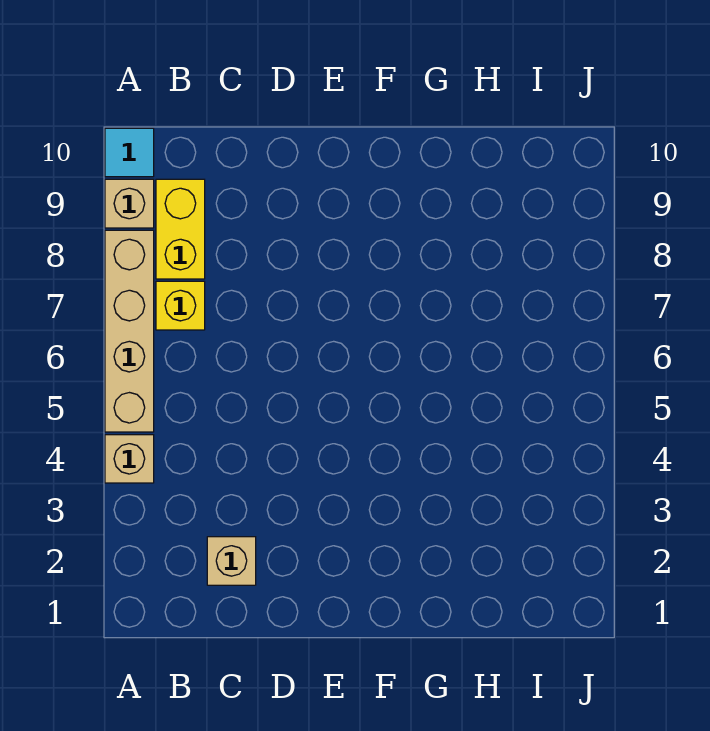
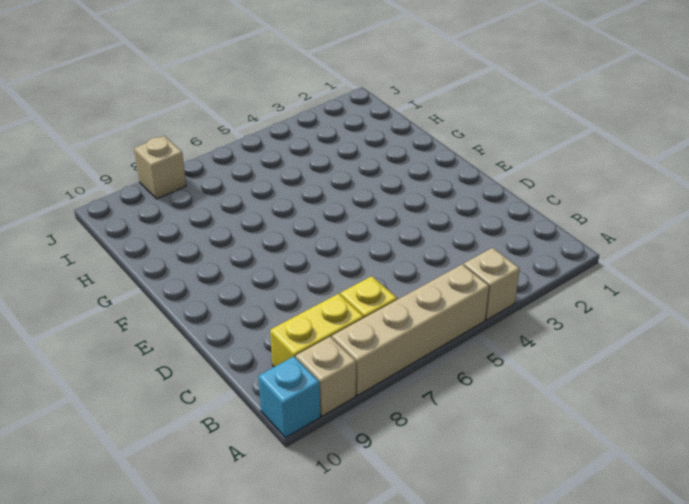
cyan 1x1 tile [105,128,154,177] -> cyan 1x1 brick [258,356,320,438]
tan 1x1 brick [207,537,256,585] -> tan 1x1 brick moved to [134,136,186,199]

